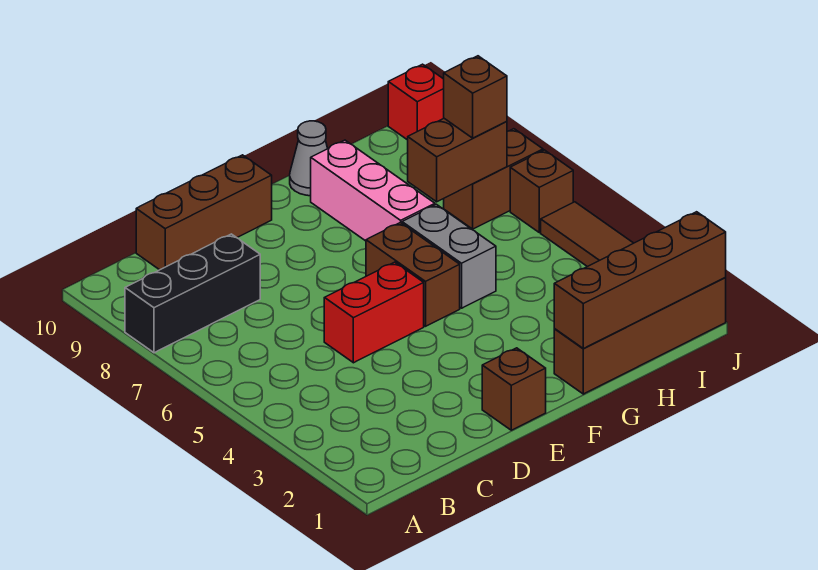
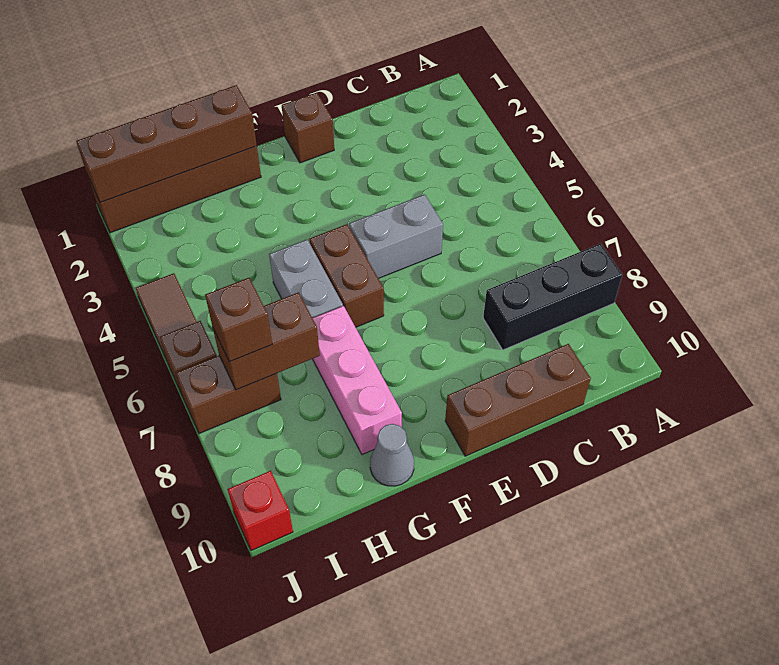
red 1x2 brick [324,262,424,363] -> grey 1x2 brick [349,194,443,278]

